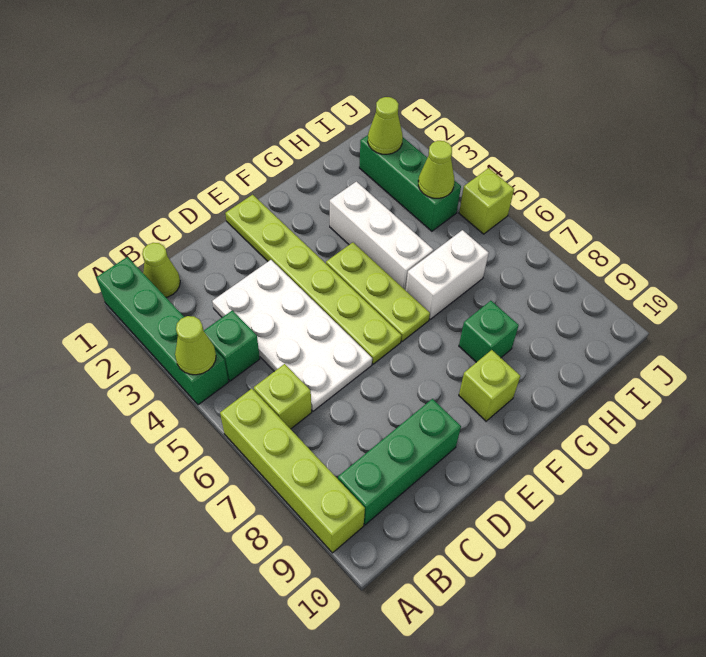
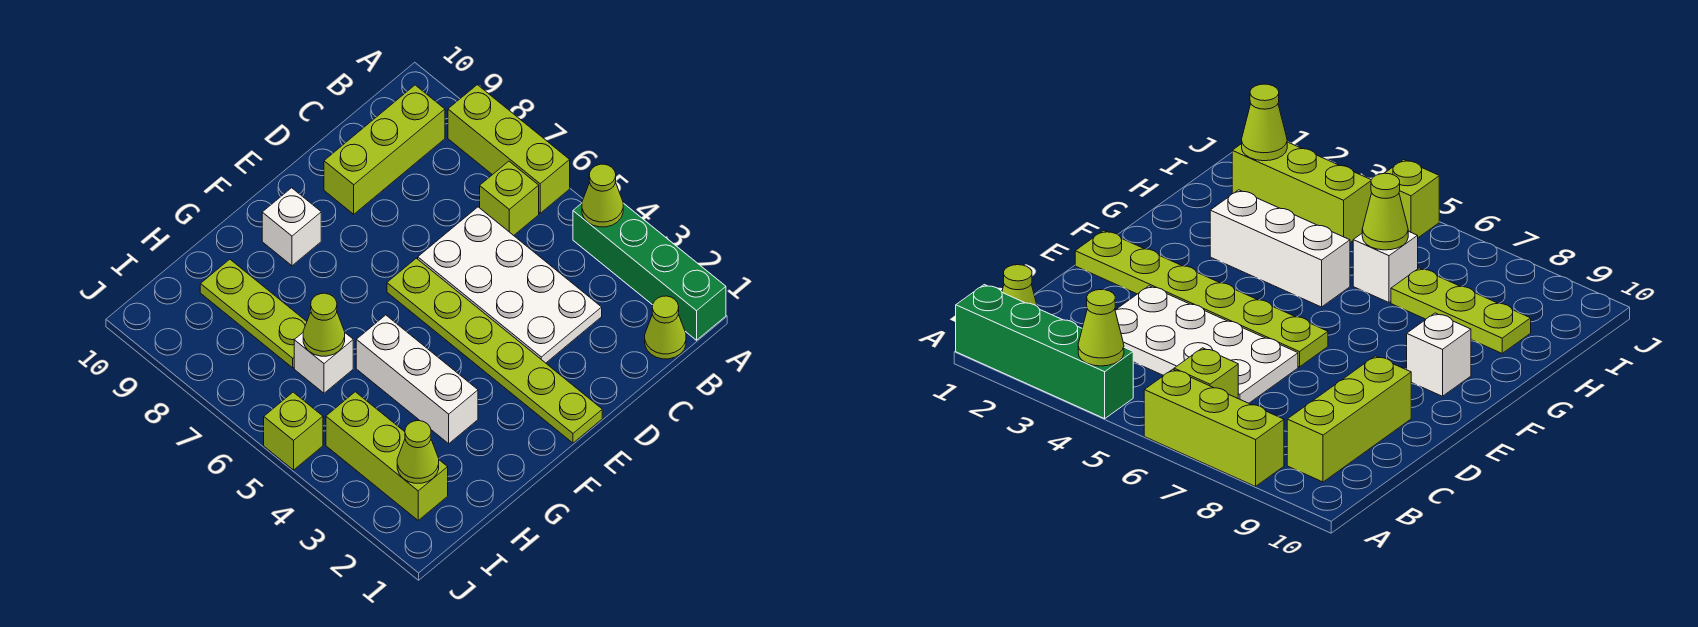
lime 1x4 brick [220,389,365,553] -> lime 1x3 brick [448,85,570,213]
green 1x1 brick [204,310,260,381] -> none
green 1x3 brick [338,399,461,525] -> lime 1x3 brick [324,85,445,214]
lime 1x3 plate [326,242,430,341] -> lime 1x3 plate moved to [200,259,307,368]
lime 1x1 brick [459,350,520,421] -> white 1x1 brick [262,188,321,266]
white 1x2 brick [406,230,489,319] -> white 1x1 brick [294,333,353,393]
green 1x1 brick [459,301,519,362] -> none
green 1x3 brick [359,135,461,231] -> lime 1x3 brick [326,392,448,520]
lime 1x1 cone [418,141,454,198] -> lime 1x1 cone moved to [303,293,345,356]

